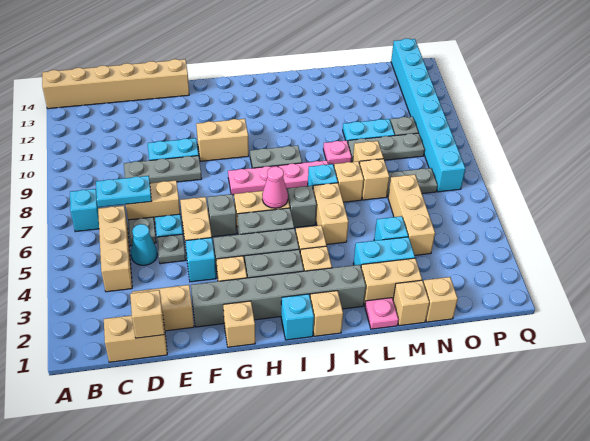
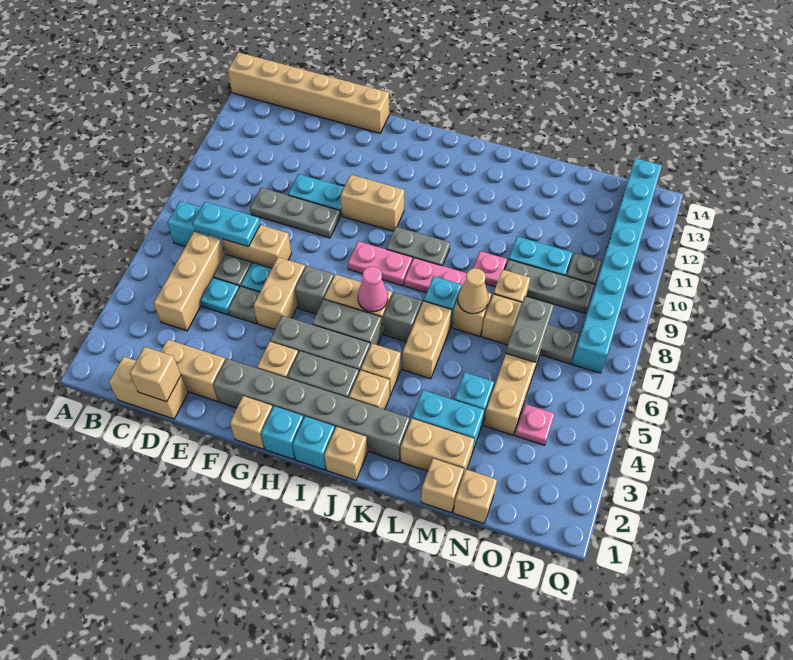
cyan 1x1 cone [131,224,157,265] -> cyan 1x1 plate [200,278,239,315]
cyan 1x1 brick [185,238,216,282] -> cyan 1x1 brick moved to [261,406,304,459]
pink 1x1 plate [365,298,398,329] -> pink 1x1 plate moved to [515,404,555,445]
none -> tan 1x1 cone [458,268,488,314]
none -> grey 1x2 plate [506,296,554,362]

